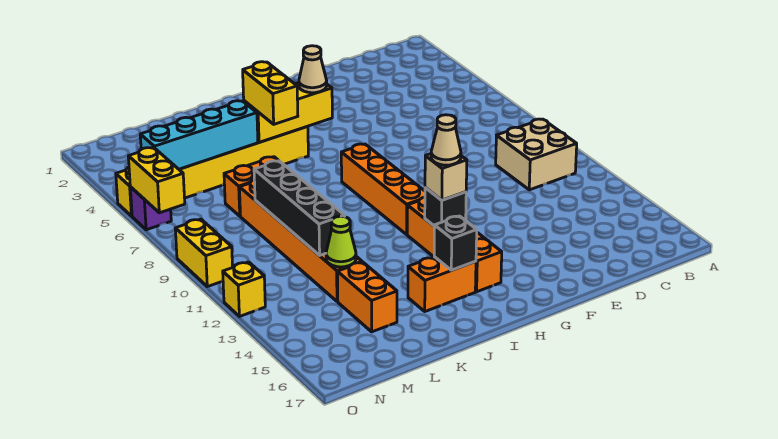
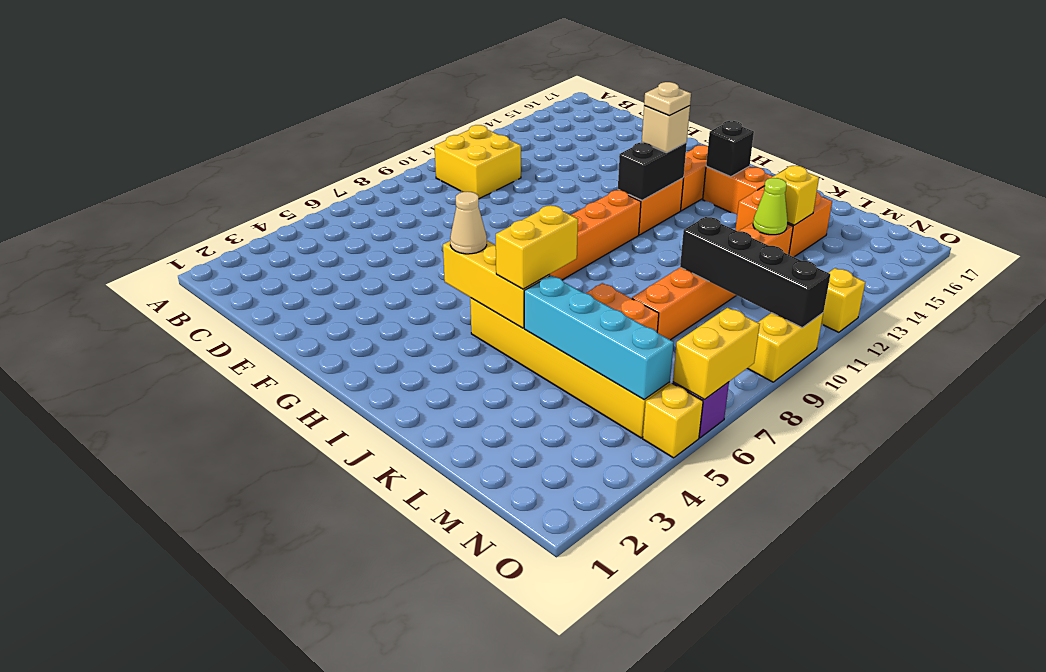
tan 2x2 brick [496,119,577,190] -> yellow 2x2 brick [434,125,521,199]
black 1x1 brick [425,188,466,226] -> black 1x2 brick [618,143,687,200]
tan 1x1 cone [431,115,461,165] -> tan 1x1 plate [644,82,691,115]
black 1x4 brick [254,161,345,256] -> black 1x4 brick turned to [680,217,830,328]
orange 1x2 brick [337,262,397,332] -> orange 2x2 brick [735,187,832,257]
none -> yellow 1x1 brick [772,166,819,225]

